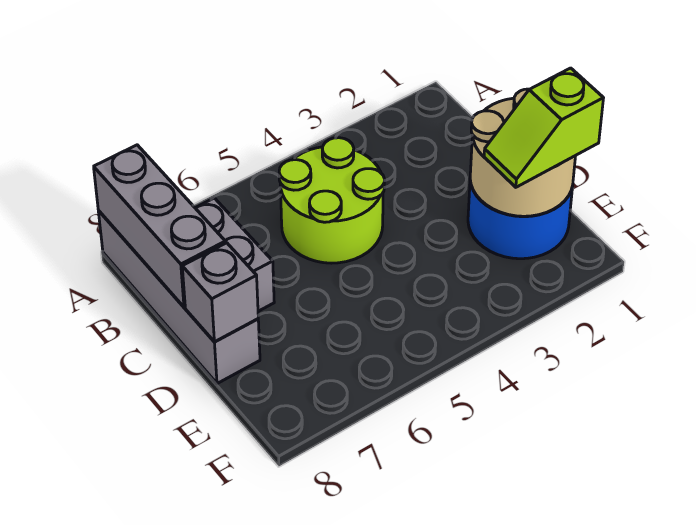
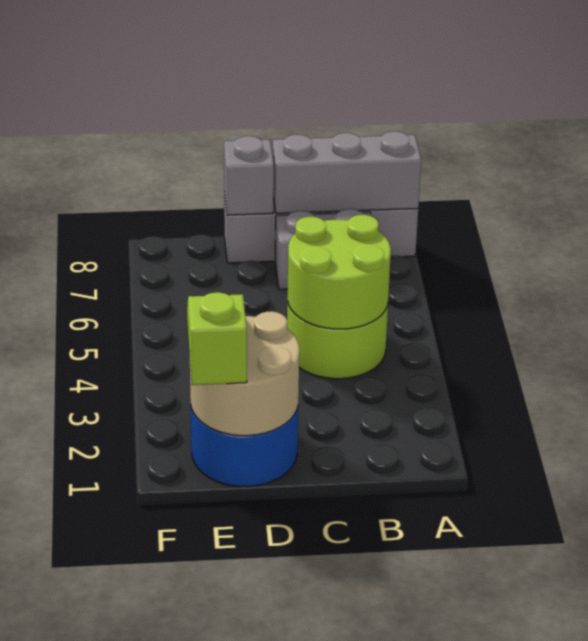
none -> lime 2x2 round brick [288,215,391,329]

